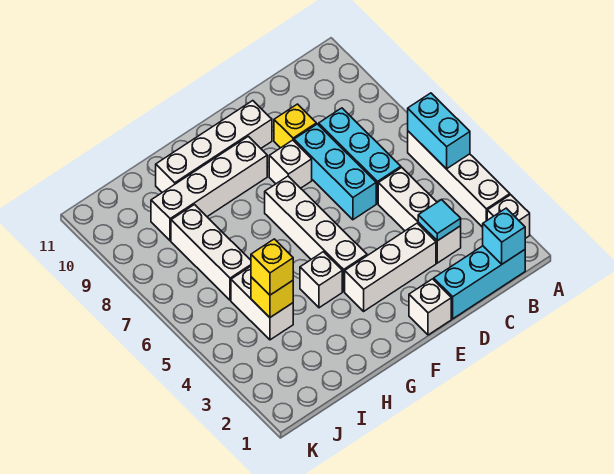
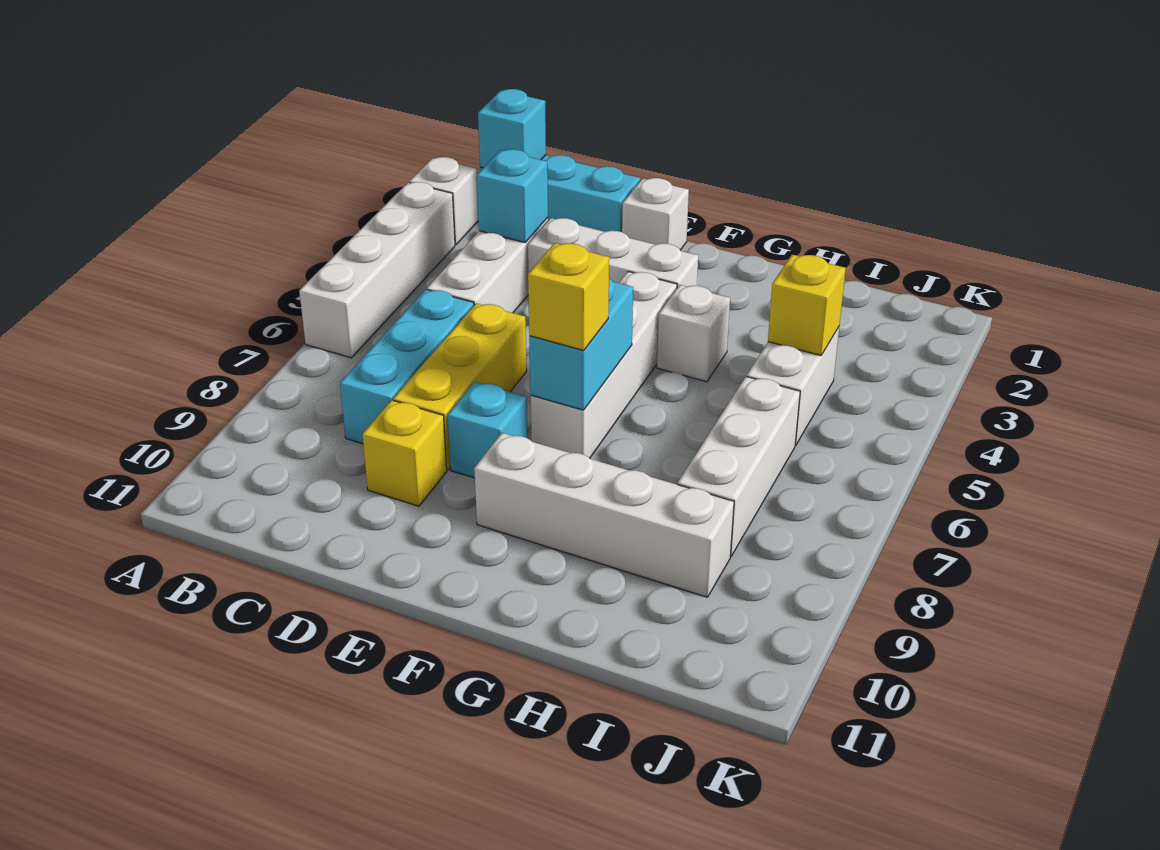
cyan 1x2 brick [408,93,470,169] -> cyan 1x2 brick moved to [529,278,633,410]
cyan 1x1 tile [418,200,461,241] -> cyan 1x1 brick [477,149,548,242]
cyan 1x3 brick [294,124,376,220] -> yellow 1x3 brick [393,303,527,470]
white 1x1 brick [269,140,312,188] -> cyan 1x1 brick [448,382,528,478]
white 1x4 brick [156,101,272,192] -> none
yellow 1x1 brick [251,239,293,295] -> yellow 1x1 brick moved to [528,243,609,351]

